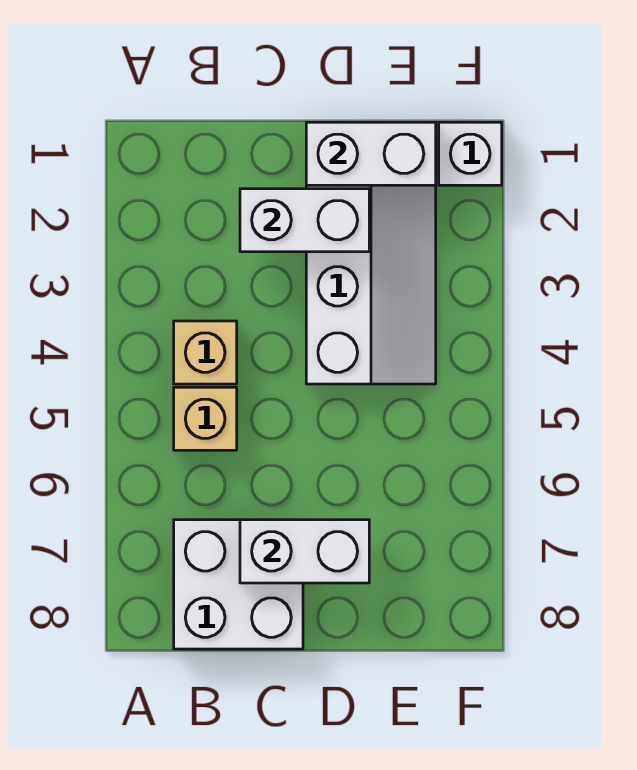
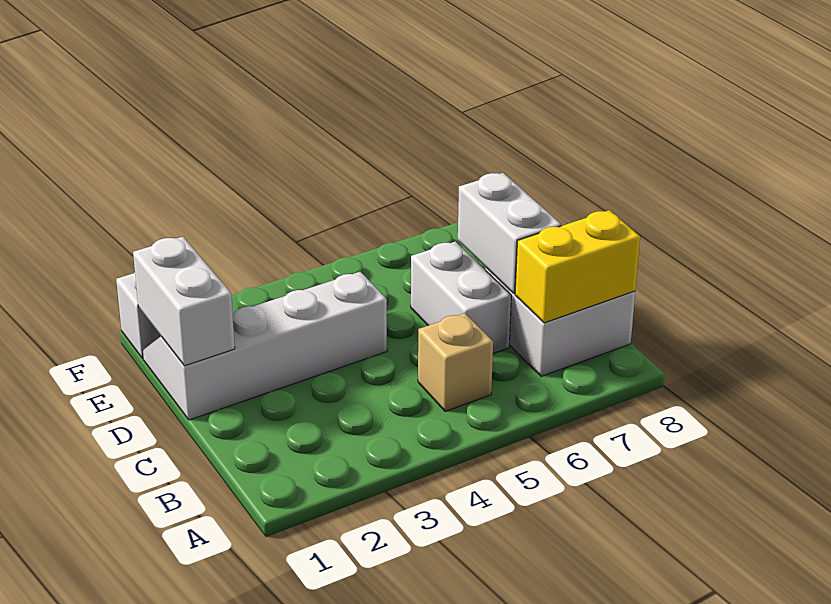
tan 1x1 brick [174,321,237,384] -> none
none -> yellow 1x2 brick [515,210,640,323]
white 1x2 brick [240,189,369,252] -> white 1x2 brick moved to [411,241,511,353]

